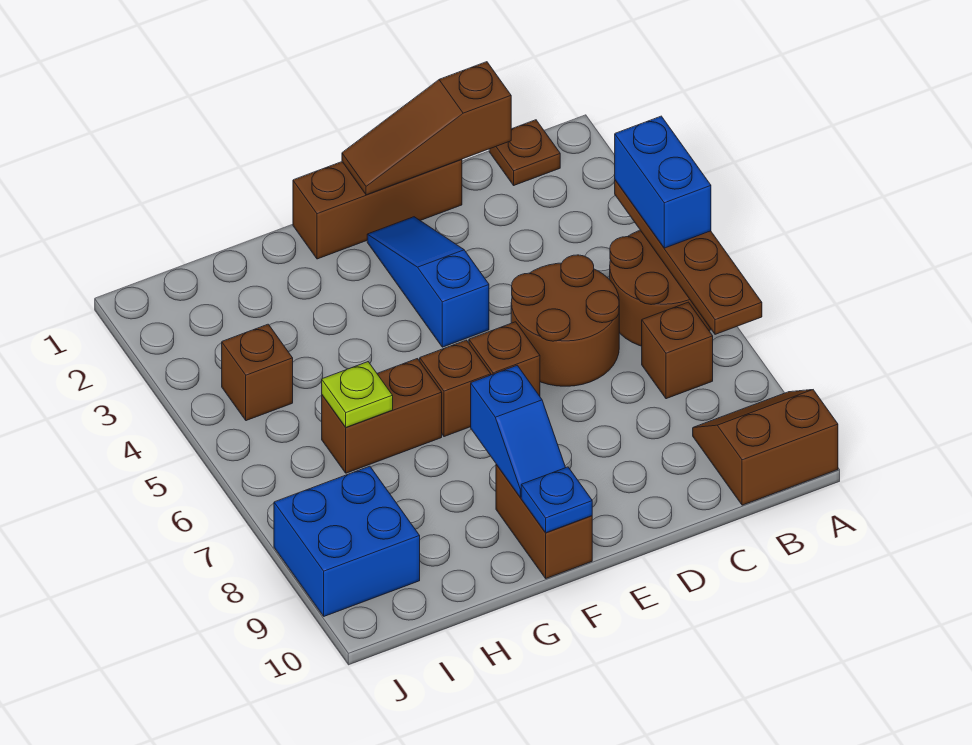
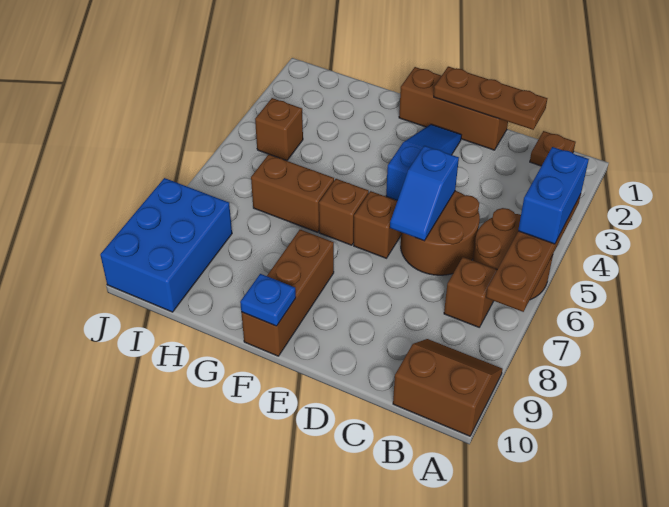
brown 1x3 slope [342,62,511,195] -> brown 1x3 plate [434,67,547,130]
blue 1x2 slope [471,365,566,497] -> blue 1x2 slope moved to [390,146,459,241]
brown 1x2 brick [496,464,592,578] -> brown 1x3 brick [241,230,334,356]
lime 1x1 plate [322,362,393,427] -> none
blue 2x2 brick [274,466,420,616] -> blue 2x3 brick [100,178,232,312]

